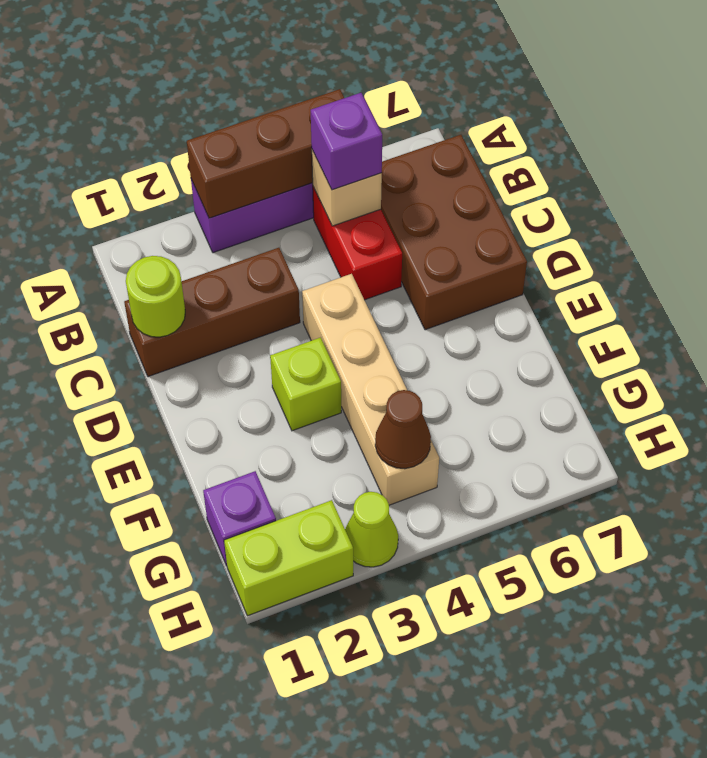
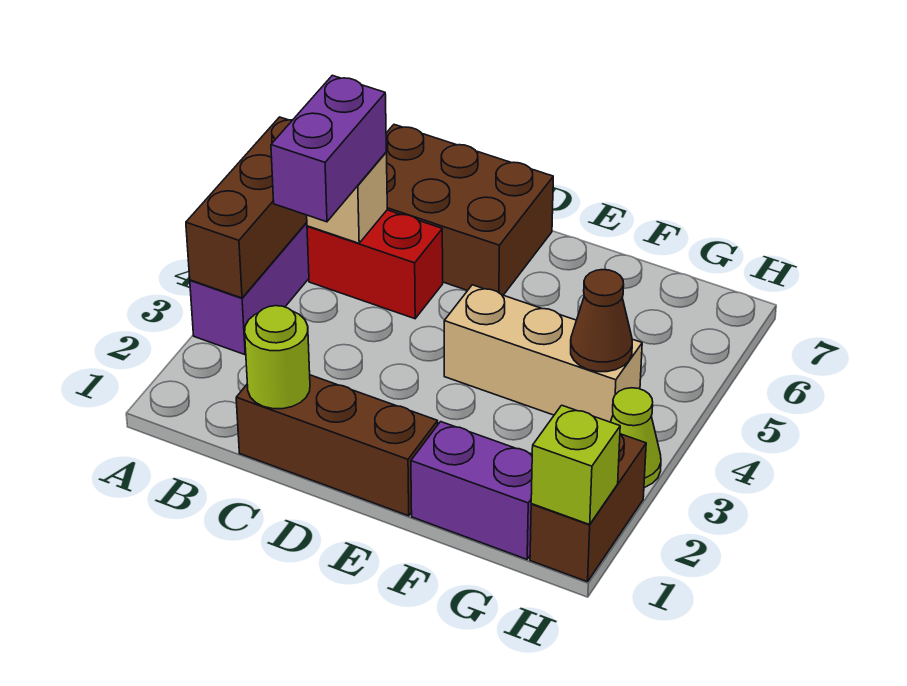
purple 1x1 brick [311,93,382,190] -> purple 1x2 brick [271,75,386,222]
brown 1x3 brick [124,248,300,377] -> brown 1x3 brick turned to [236,375,438,516]
tan 1x4 brick [302,274,439,505] -> tan 1x3 brick [444,285,642,422]
lime 1x1 brick [270,338,341,431] -> lime 1x1 brick moved to [531,405,620,525]
purple 1x1 brick [203,471,276,566] -> purple 1x2 brick [411,422,532,559]
lime 1x2 brick [224,500,353,616] -> brown 1x2 brick [530,434,646,582]

